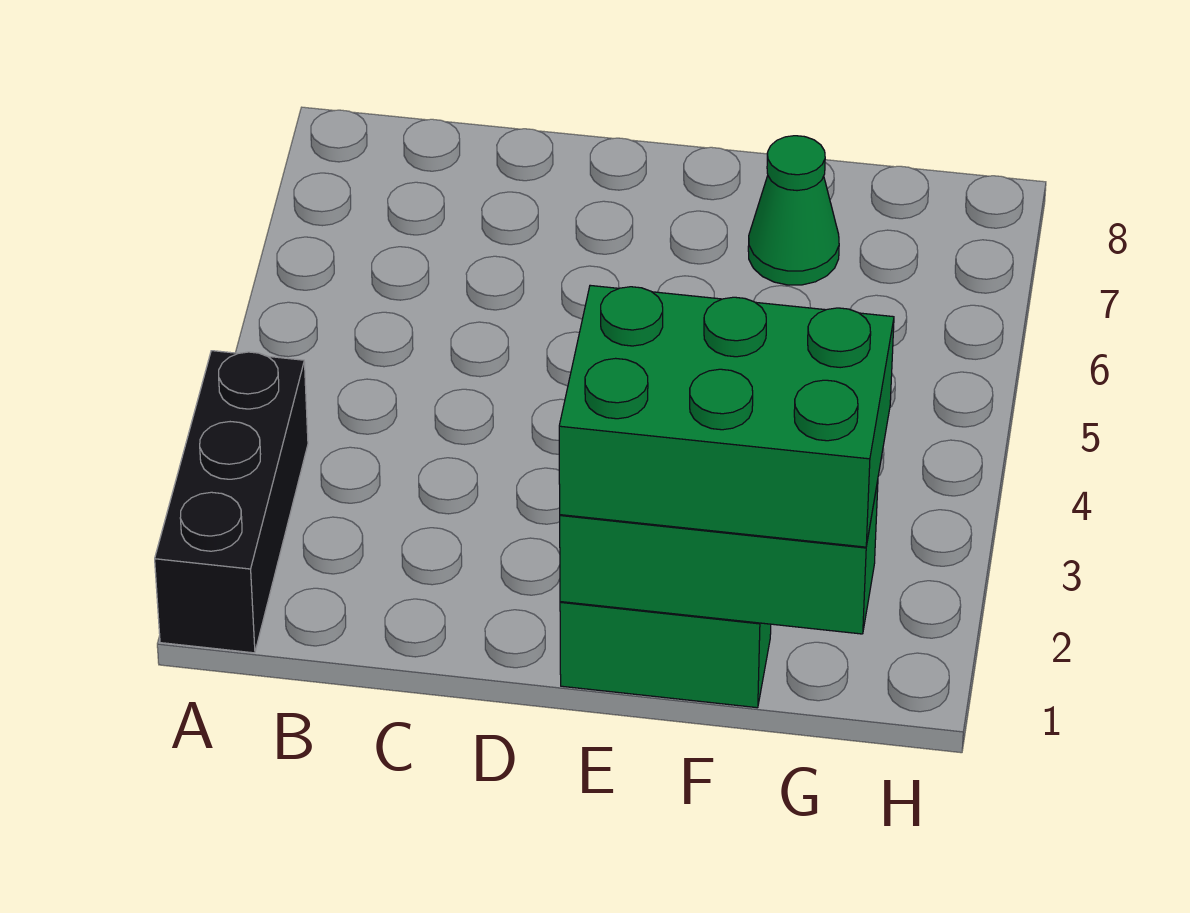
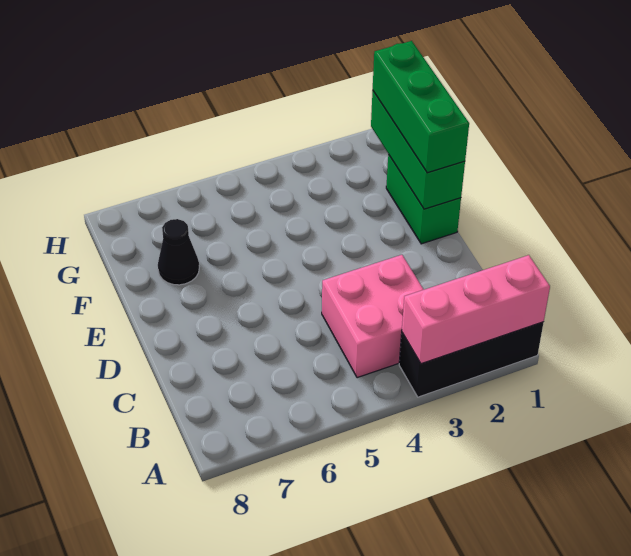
none -> pink 1x3 brick [402,255,550,364]
none -> pink 2x2 brick [322,255,424,378]
green 2x3 brick [559,285,894,547] -> green 1x3 brick [373,41,469,173]
green 1x1 cone [748,136,839,285] -> black 1x1 cone [158,219,199,285]

